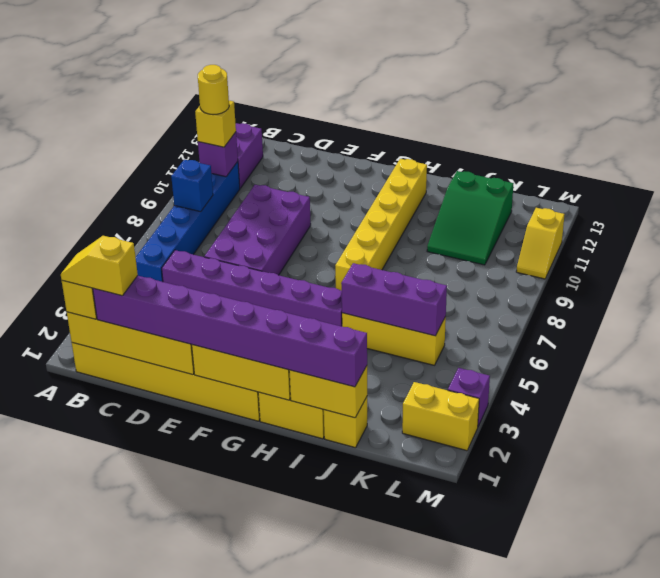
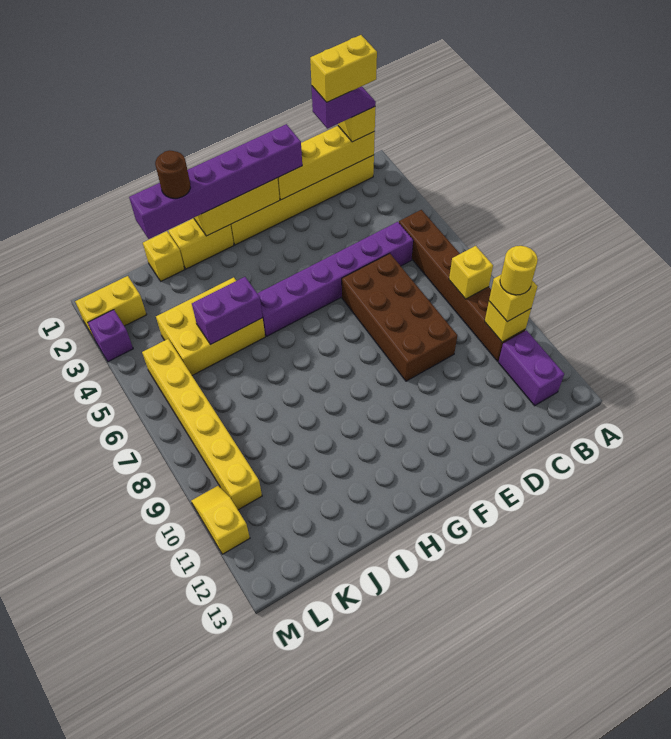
yellow 1x2 slope [61,236,138,296] -> purple 1x2 slope [312,86,376,129]
blue 1x6 brick [136,162,240,282] -> brown 1x6 brick [399,210,525,361]
blue 1x1 brick [171,160,213,212] -> yellow 1x1 brick [449,246,493,299]
purple 1x1 brick [198,132,238,177] -> yellow 1x1 brick [485,301,531,342]
purple 1x8 brick [93,276,367,387] -> purple 1x6 brick [129,124,302,239]
purple 2x4 brick [204,185,311,275] -> brown 2x4 brick [342,253,457,381]
yellow 1x6 brick [335,159,427,291] -> yellow 1x6 brick moved to [142,339,262,510]
yellow 1x2 brick [289,366,367,418] -> yellow 1x2 brick moved to [310,35,377,102]
none -> brown 1x1 round brick [155,150,191,198]
yellow 1x3 brick [342,313,446,365] -> yellow 2x3 brick [156,277,265,375]
purple 1x3 brick [341,263,447,336] -> purple 1x2 brick [192,277,263,344]
green 2x3 slope [427,171,513,265] -> none

